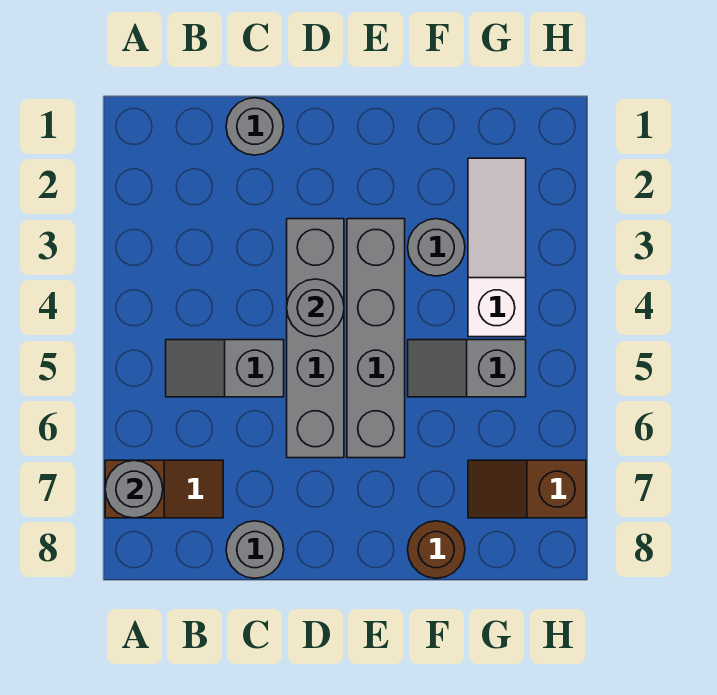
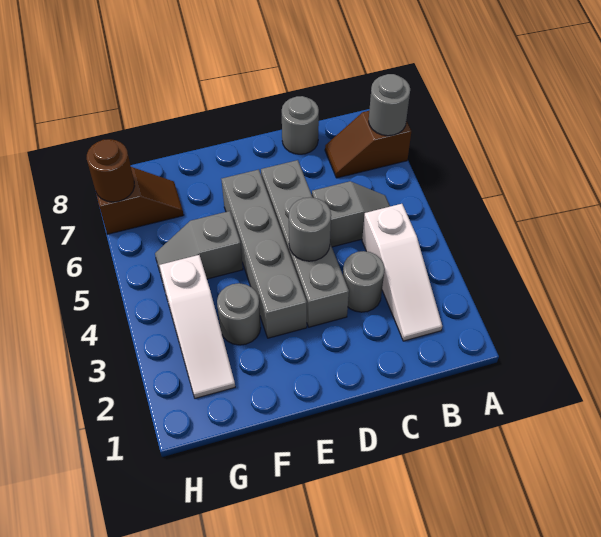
none -> white 1x3 slope [362,204,442,341]
grey 1x1 round brick [226,98,284,155] -> grey 1x1 round brick moved to [343,251,385,312]
grey 1x2 slope [408,340,526,397] -> grey 1x2 slope turned to [155,211,243,286]
brown 1x1 round brick [408,521,465,578] -> brown 1x1 round brick moved to [87,139,134,202]

